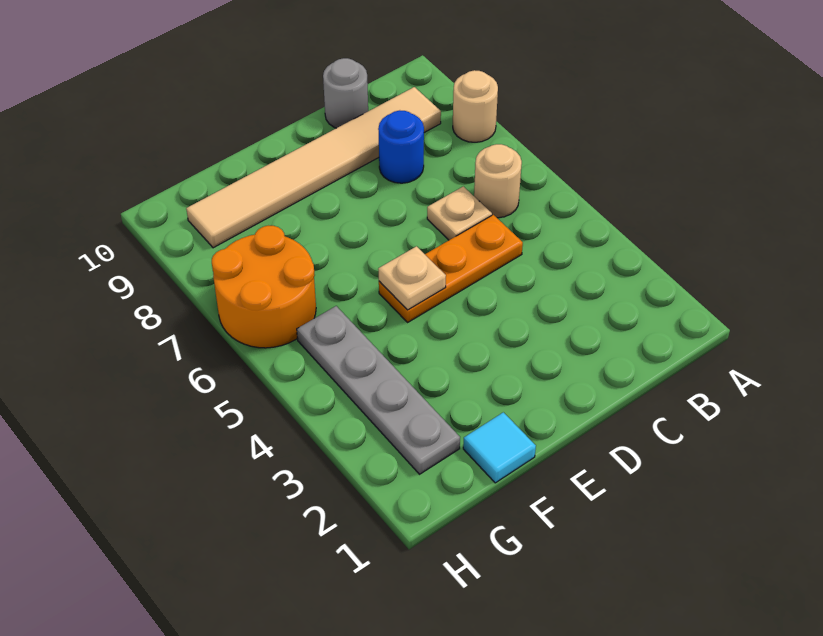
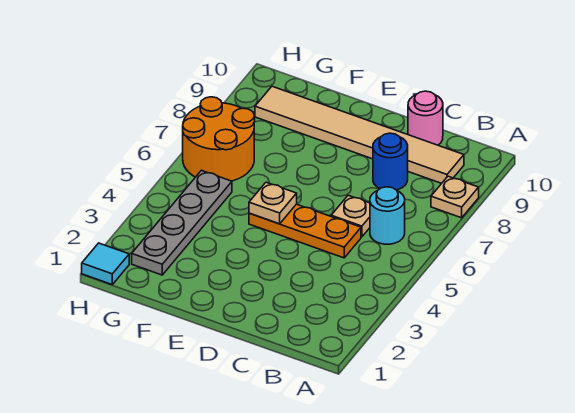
tan 1x1 round brick [453,70,498,142] -> tan 1x1 plate [431,176,479,218]
tan 1x1 round brick [474,144,522,218] -> cyan 1x1 round brick [370,187,405,244]
grey 1x1 round brick [323,58,368,128] -> pink 1x1 round brick [408,91,443,145]
cyan 1x1 tile [463,412,536,483] -> cyan 1x1 tile moved to [82,243,129,284]

